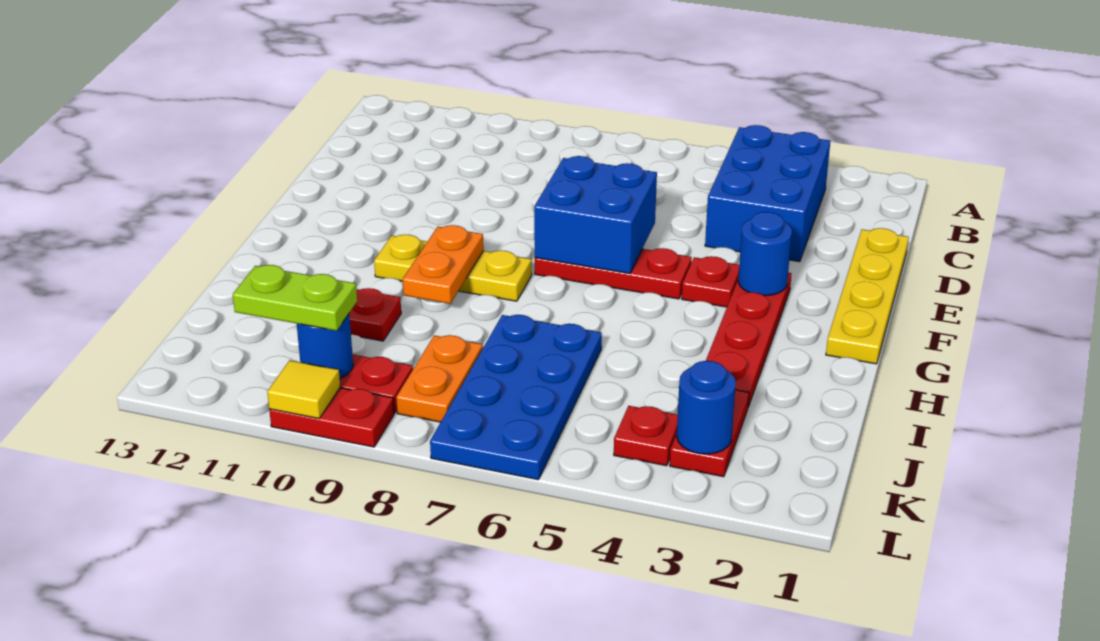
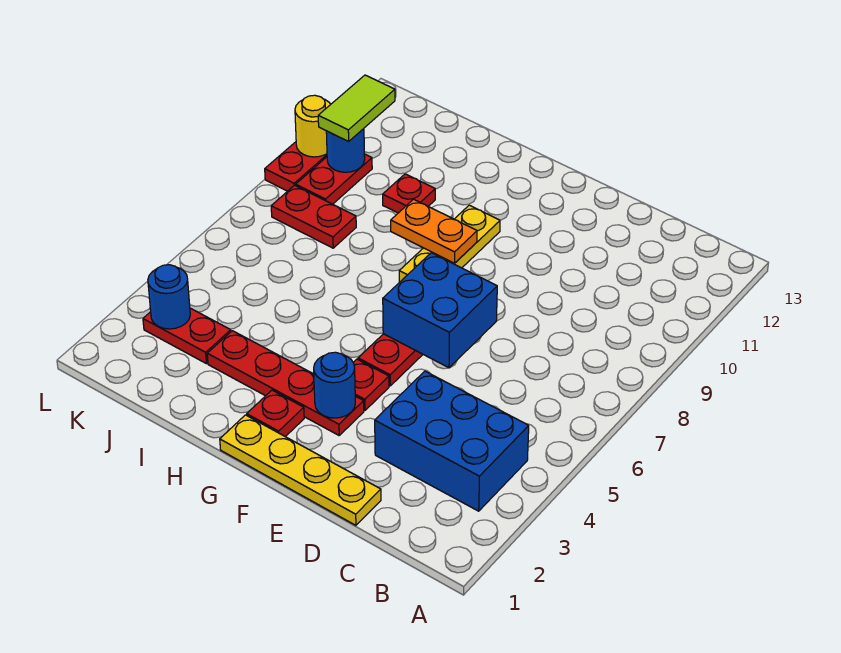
blue 2x4 plate [430,315,602,480] -> none
orange 1x2 plate [396,335,483,422] -> red 1x2 plate [271,185,356,248]
red 1x1 plate [614,406,678,466] -> red 1x1 plate moved to [247,390,304,437]
lime 1x2 plate [233,265,357,331] -> lime 1x2 tile [318,75,395,141]
yellow 1x1 tile [267,360,340,419] -> yellow 1x1 round brick [295,95,331,157]

